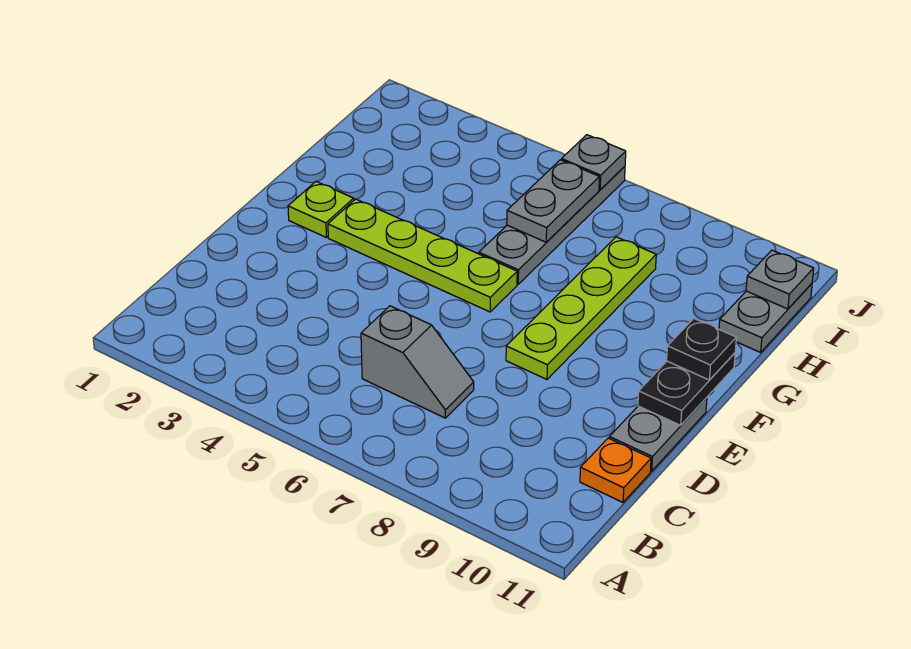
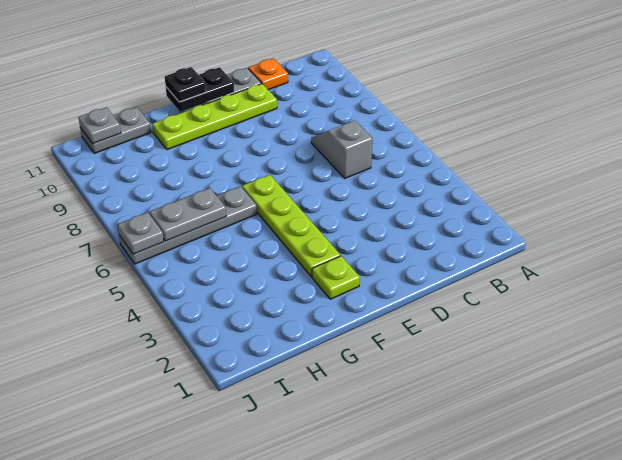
lime 1x4 plate [506,237,656,379] -> lime 1x4 plate moved to [152,84,277,150]

